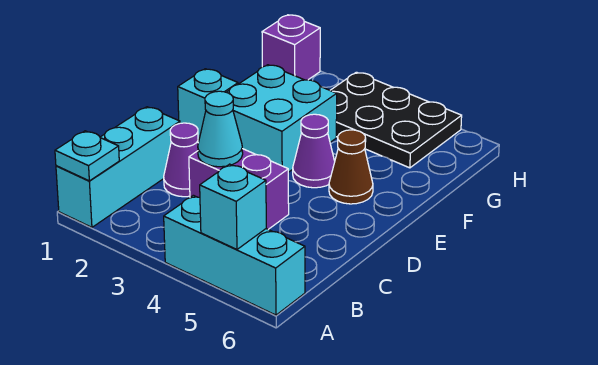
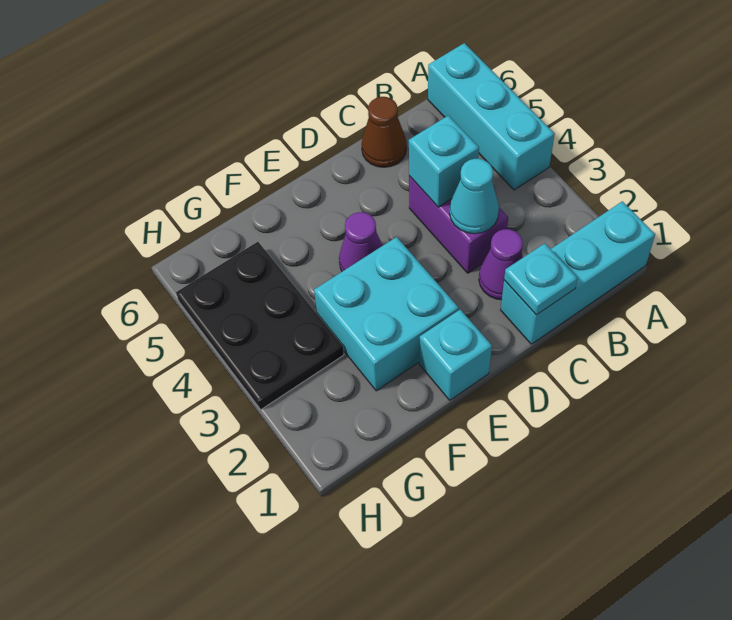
cyan 1x1 plate [55,131,119,181] -> cyan 1x1 plate moved to [504,243,578,315]
cyan 1x1 brick [200,164,266,249] -> cyan 1x1 brick moved to [409,115,479,207]
brown 1x1 cone [329,130,373,204] -> brown 1x1 cone moved to [362,97,407,167]
purple 1x1 brick [262,15,320,80] -> none

